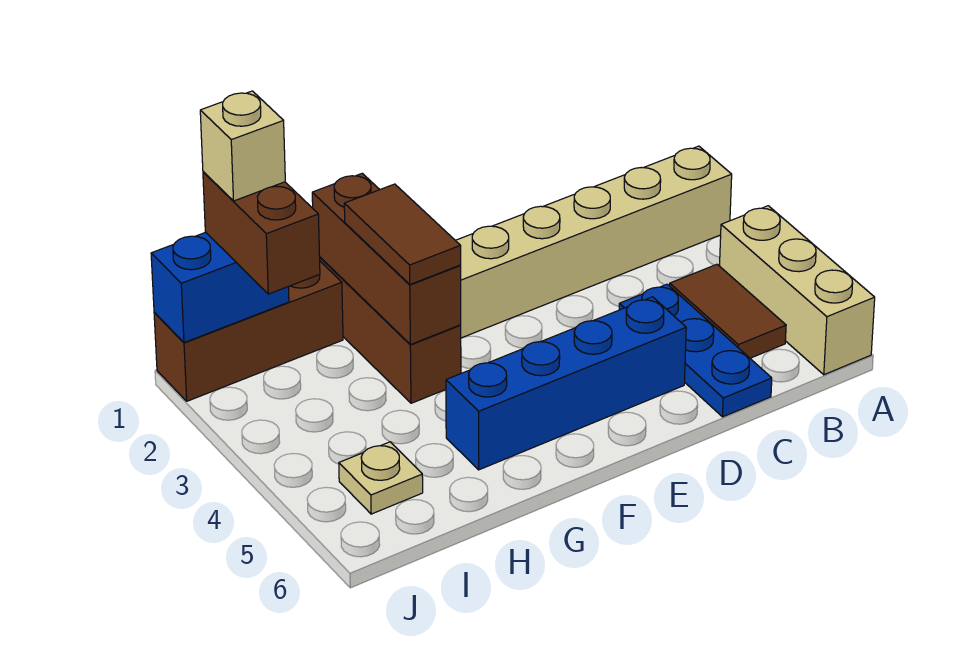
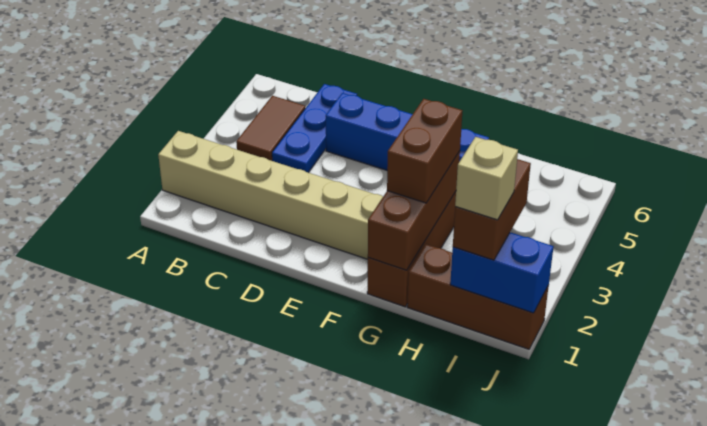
tan 1x3 brick [720,206,875,375] -> none
brown 1x2 tile [344,184,461,284] -> brown 1x2 brick [387,99,462,203]
tan 1x1 plate [339,442,423,514] -> none

